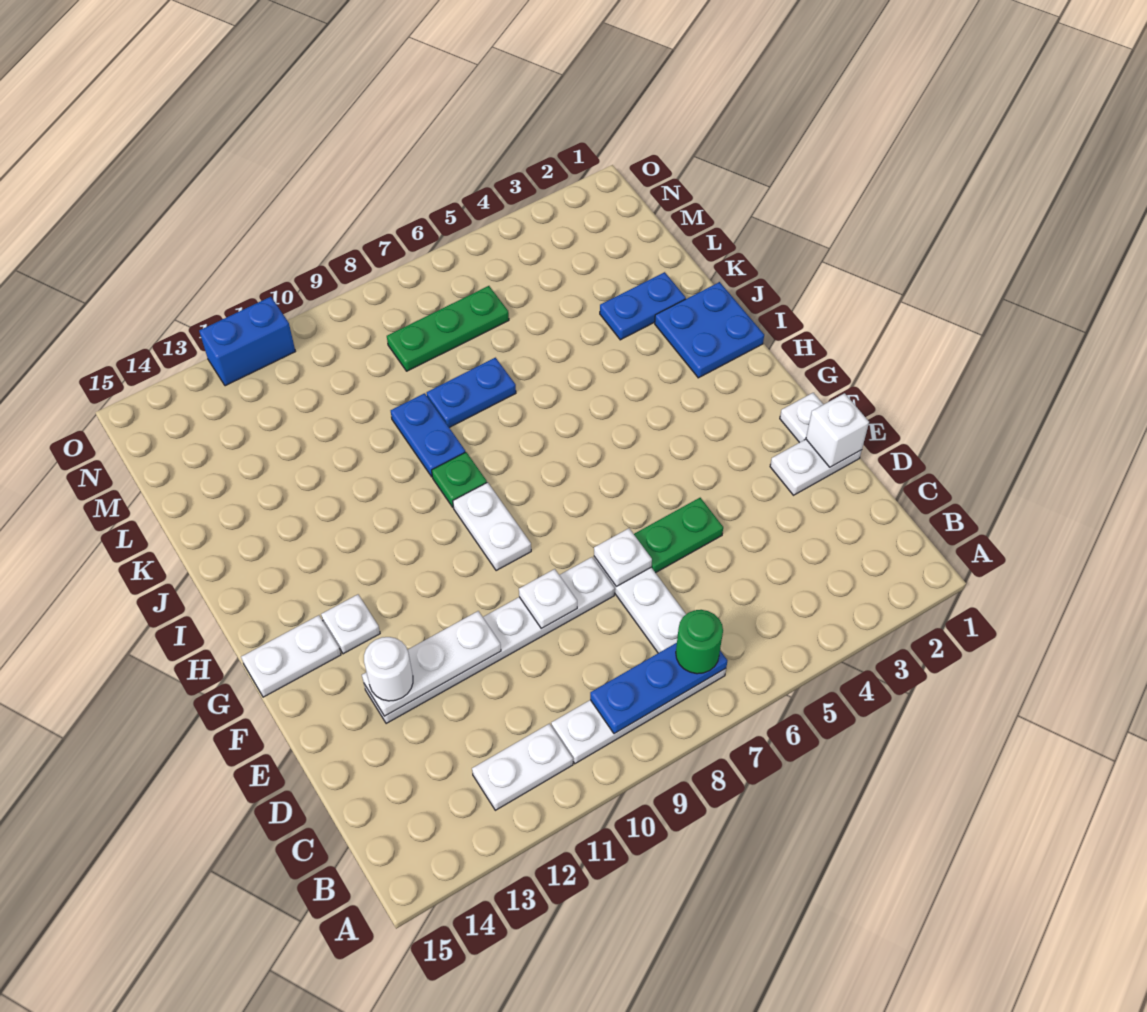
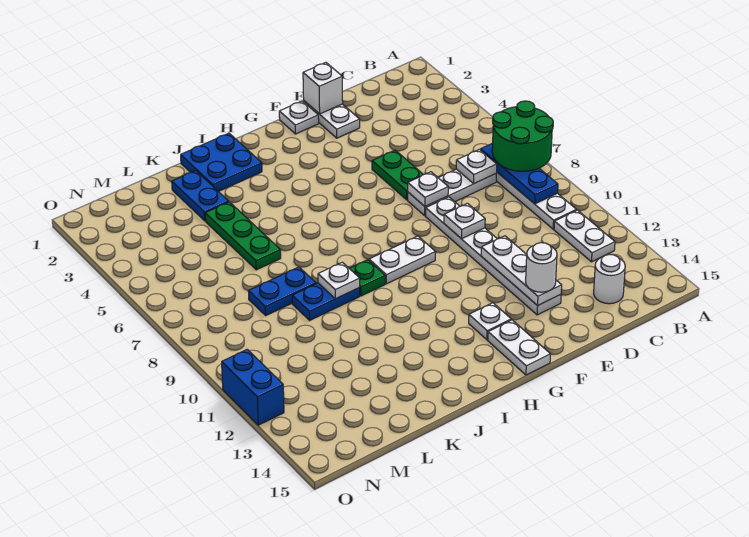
green 1x1 round brick [676,610,723,674] -> green 2x2 round brick [492,101,553,171]
none -> white 1x1 plate [456,149,497,184]
none -> white 1x1 round brick [594,254,625,304]
none -> white 1x1 plate [318,262,360,299]
blue 1x2 plate [427,358,516,428] -> blue 1x2 plate turned to [249,267,316,315]
green 1x3 plate [387,286,509,371] -> green 1x3 plate moved to [205,202,281,270]

